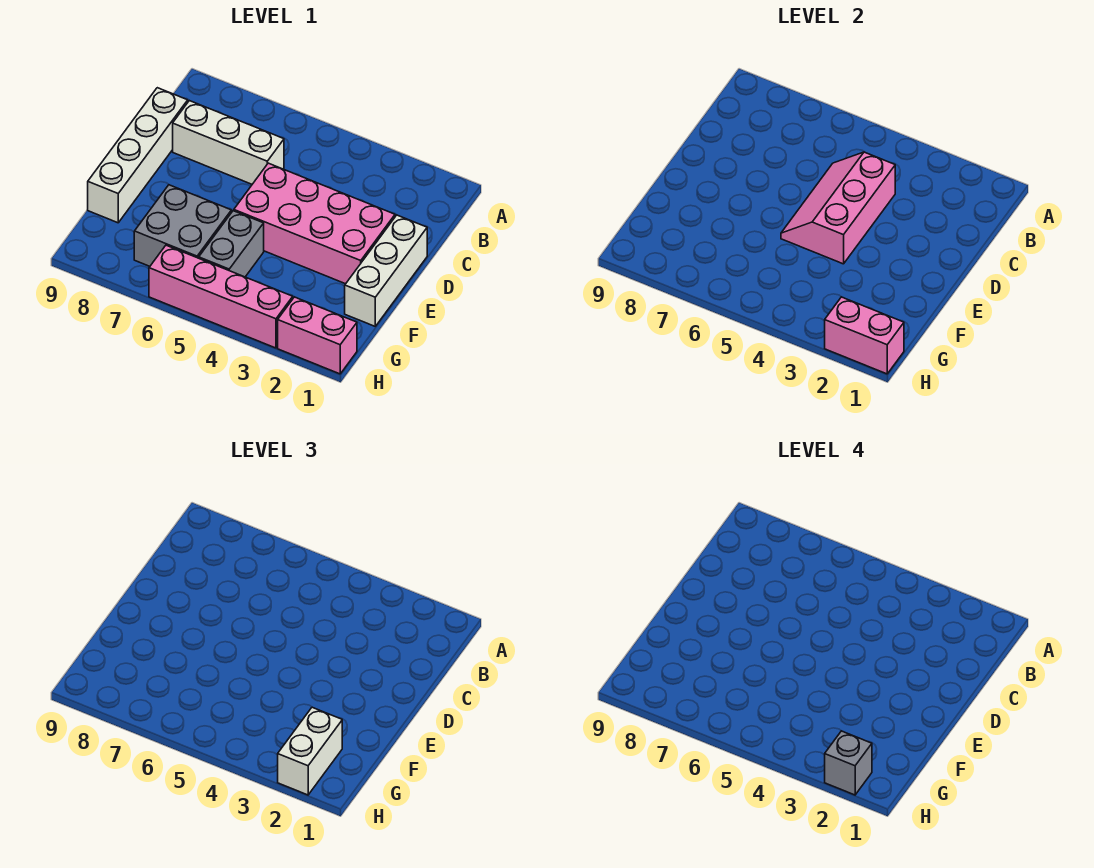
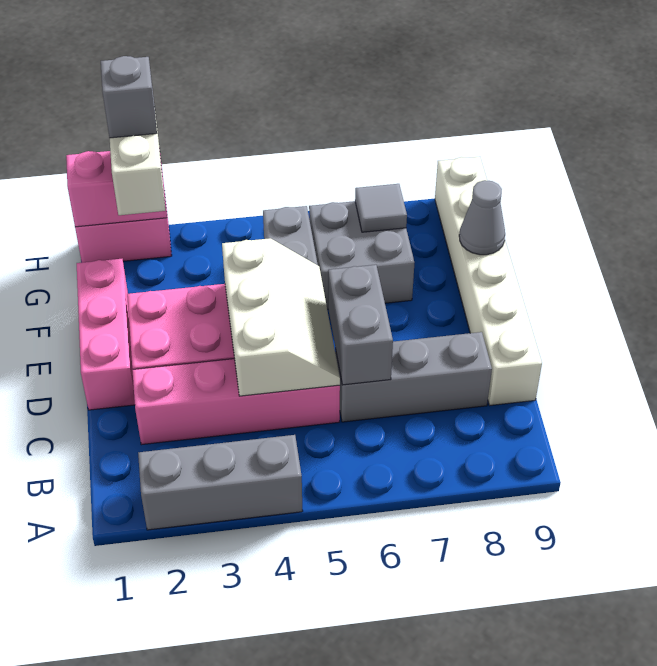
none -> grey 1x3 brick [138,435,303,530]
pink 2x3 slope [781,152,895,264] -> white 2x3 slope [222,238,340,396]
white 1x3 brick [173,101,284,184] -> grey 1x3 brick [335,332,492,422]
none -> grey 1x2 brick [328,265,393,385]
white 1x4 brick [88,88,188,223] -> white 1x6 brick [435,157,542,405]
white 1x3 brick [345,215,427,326] -> pink 1x3 brick [77,259,135,410]
none -> grey 1x1 cone [459,180,505,255]
none -> grey 1x1 tile [355,184,407,232]
pink 1x4 brick [149,245,293,348] -> pink 1x4 brick moved to [133,359,340,445]

